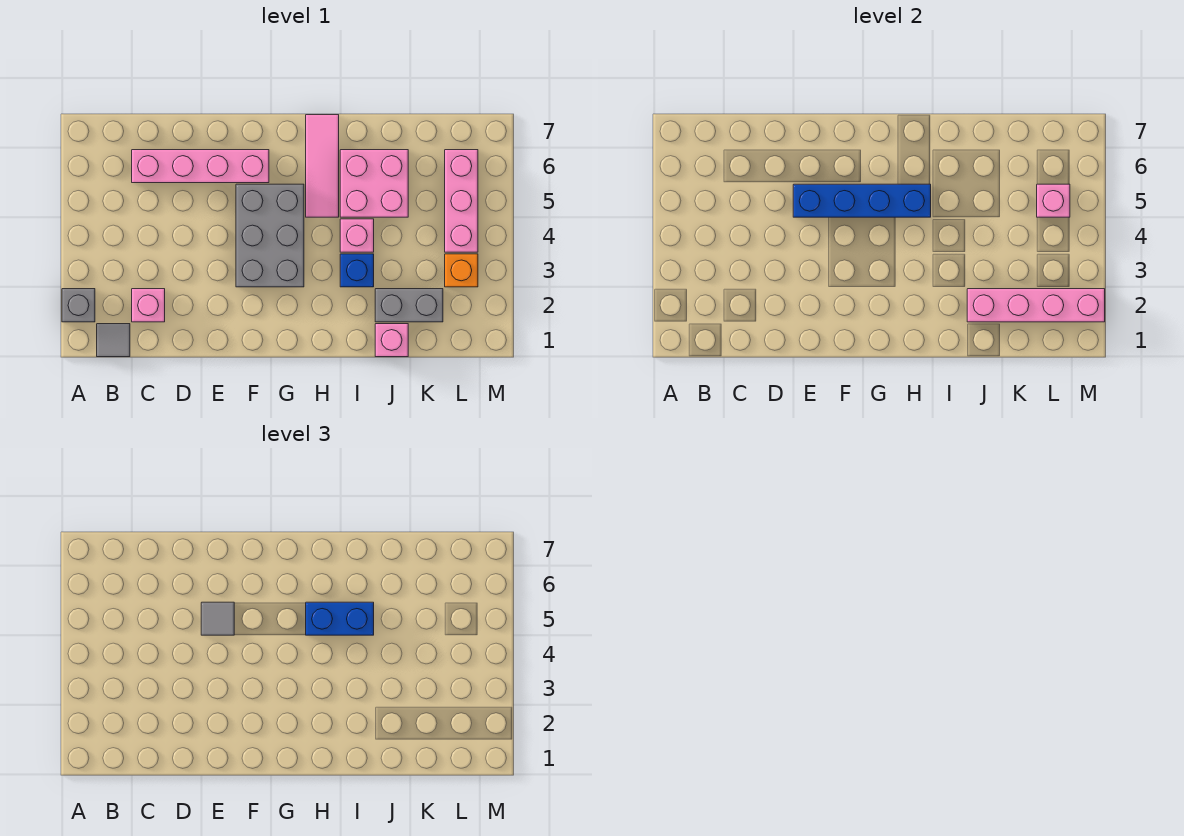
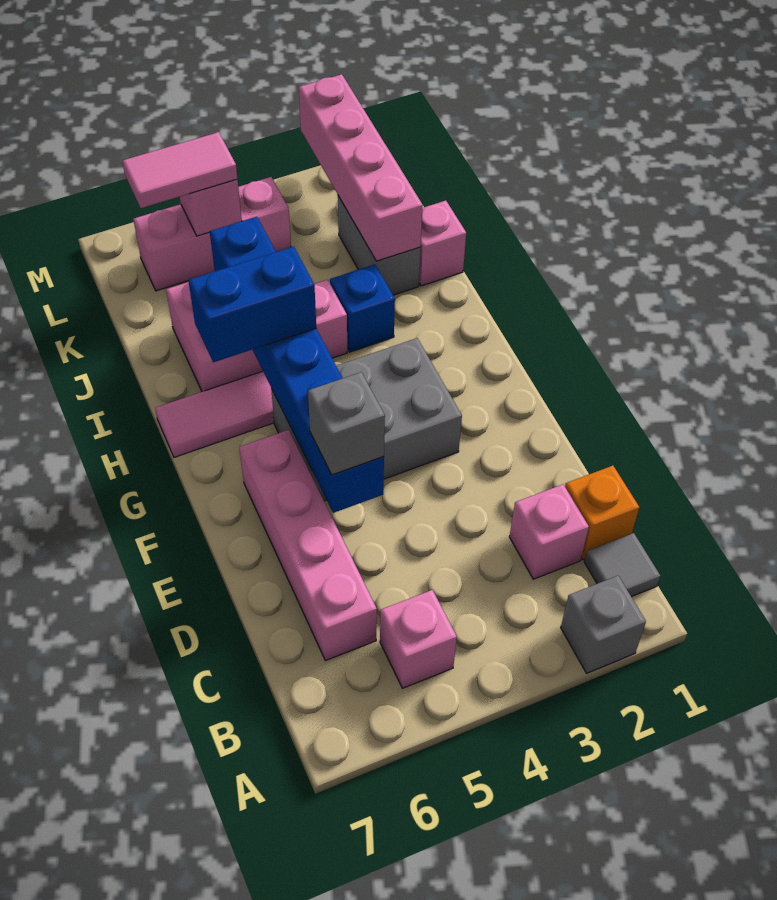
none -> pink 1x1 brick [380,590,457,688]
blue 1x4 brick [793,184,931,217] -> blue 1x6 brick [209,217,384,513]
grey 1x1 tile [201,602,234,635] -> grey 1x1 brick [308,372,385,475]
blue 1x2 brick [306,602,374,635] -> blue 1x2 brick turned to [188,247,316,362]
orange 1x1 brick [445,254,478,287] -> orange 1x1 brick moved to [565,466,639,560]
none -> pink 1x2 tile [122,132,238,208]

